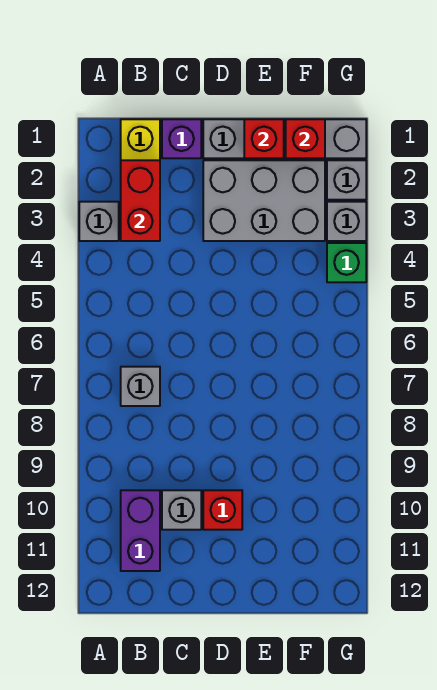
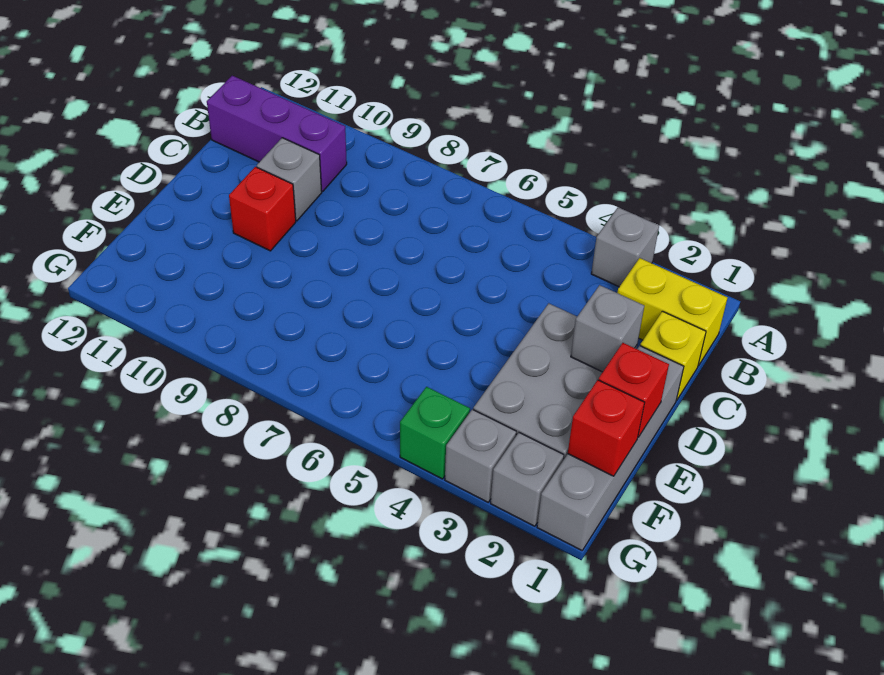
red 1x2 brick [121,160,160,241] -> none
grey 1x1 brick [121,367,160,406] -> grey 1x1 brick moved to [571,285,644,372]
purple 1x2 brick [121,490,160,571] -> purple 1x3 brick [207,76,347,191]
purple 1x1 brick [162,119,201,158] -> yellow 1x1 brick [640,311,706,400]

